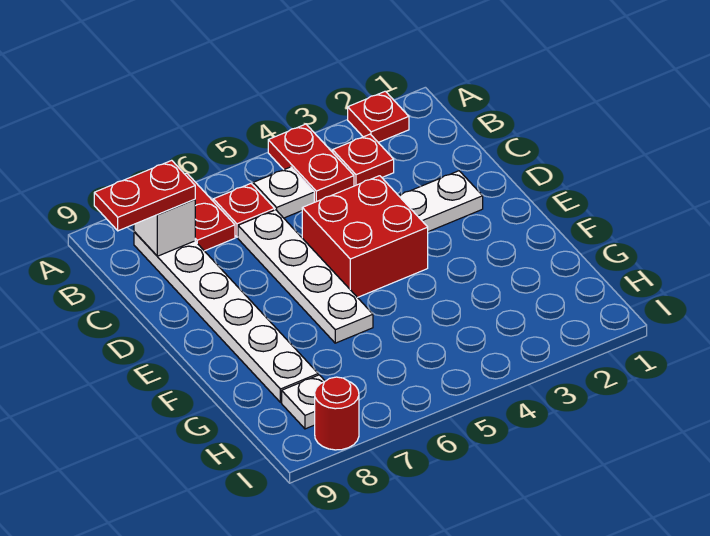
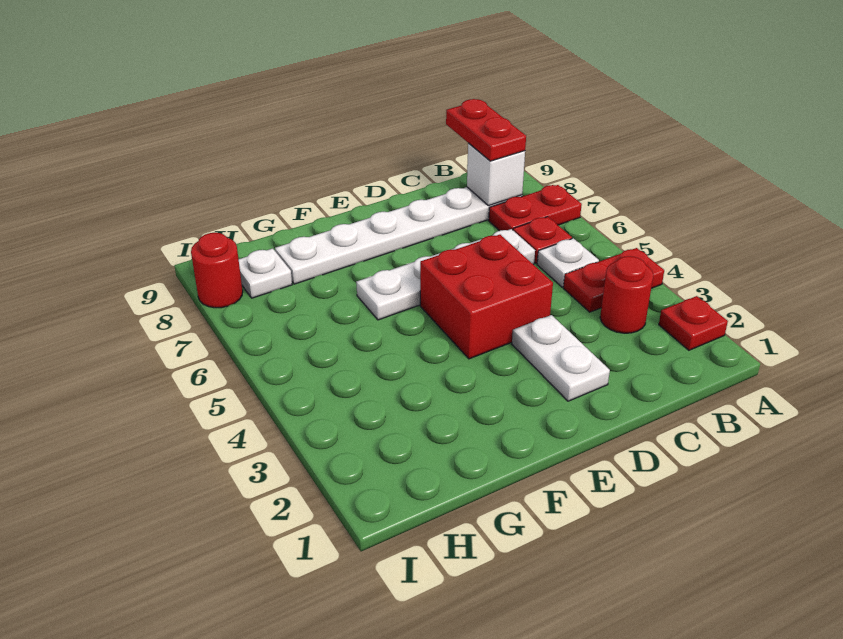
red 1x1 plate [333,134,394,186] -> red 1x1 round brick [600,256,653,333]

